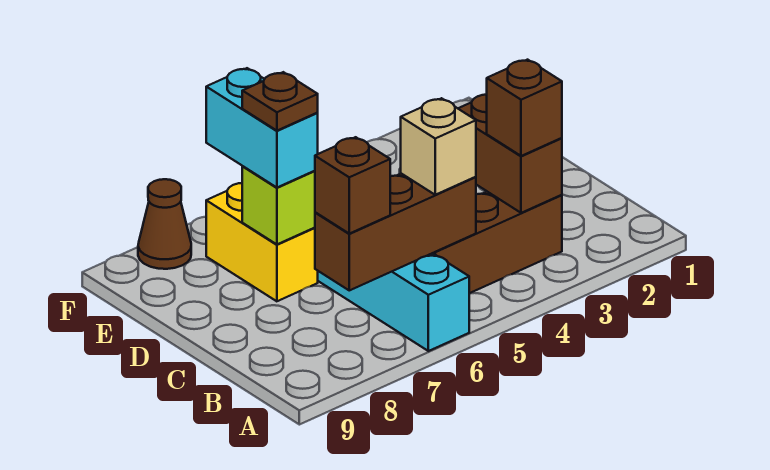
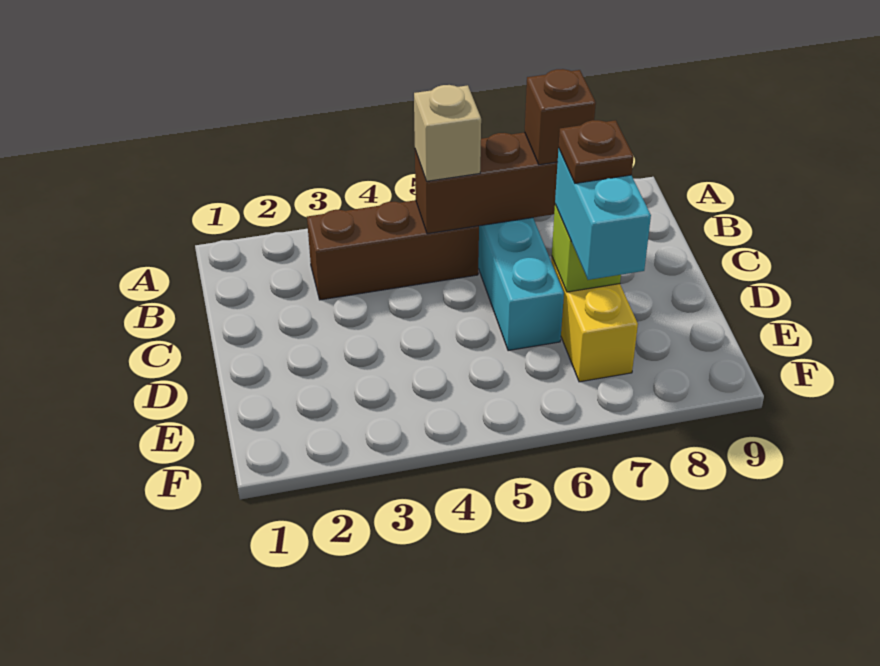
brown 1x2 brick [458,95,562,213] -> none
brown 1x1 brick [487,60,562,156] -> none
brown 1x1 cone [138,179,191,269] -> none

